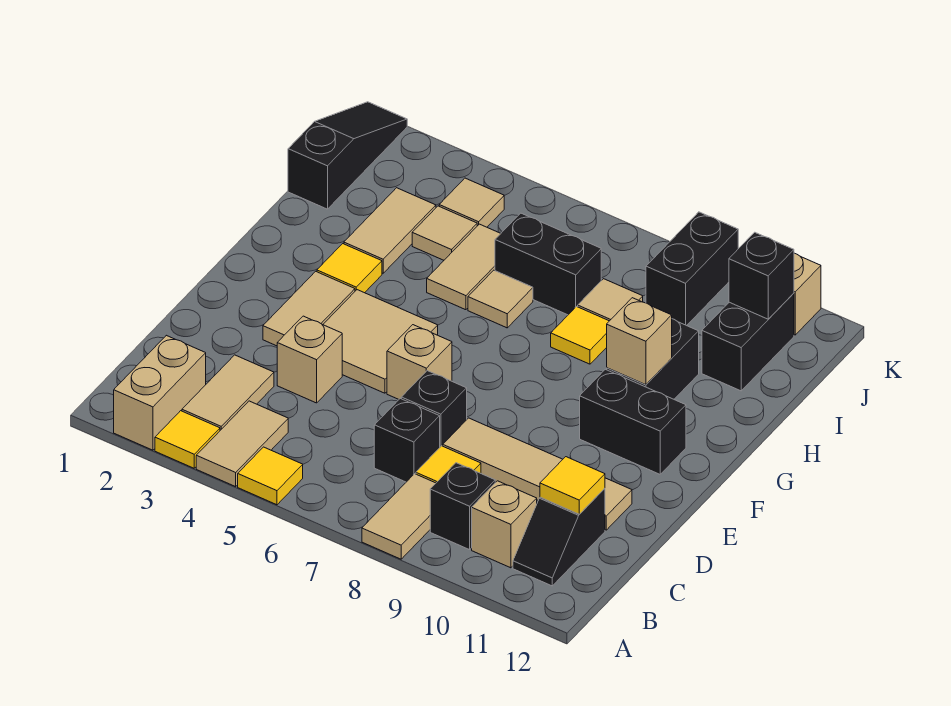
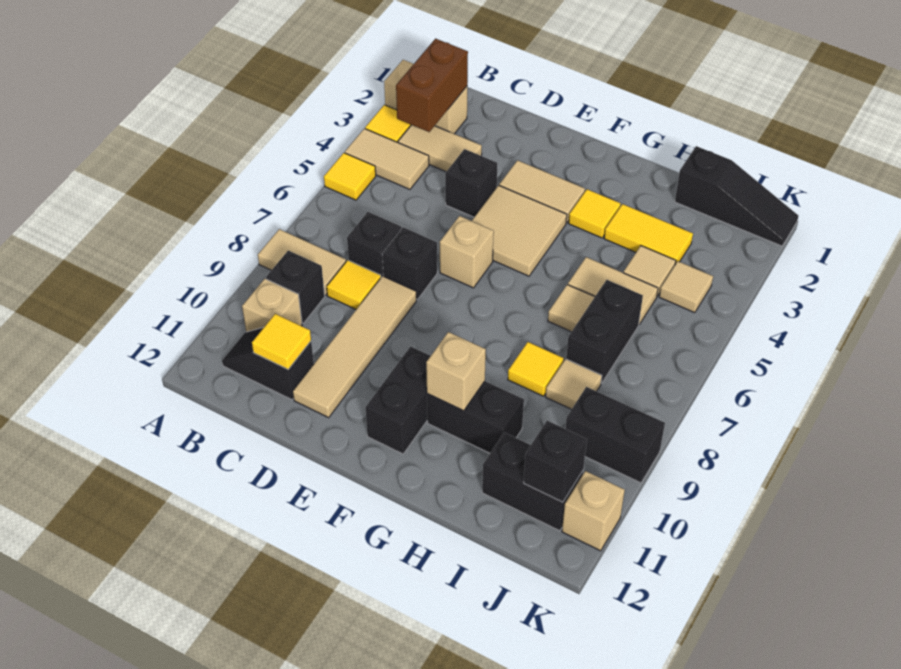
none -> brown 1x2 brick [396,39,468,132]
tan 1x1 brick [277,316,342,403] -> black 1x1 brick [445,149,498,217]
tan 1x2 tile [344,188,436,273] -> yellow 1x2 tile [604,204,693,264]

